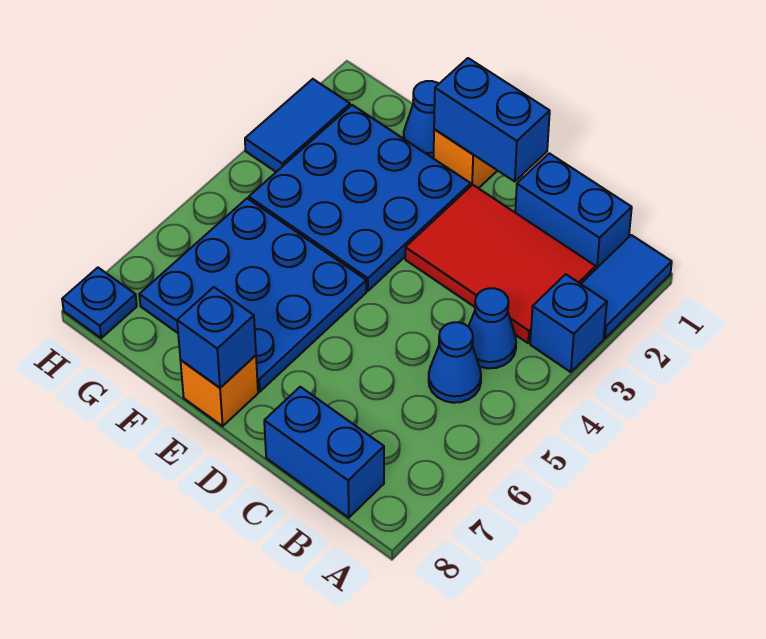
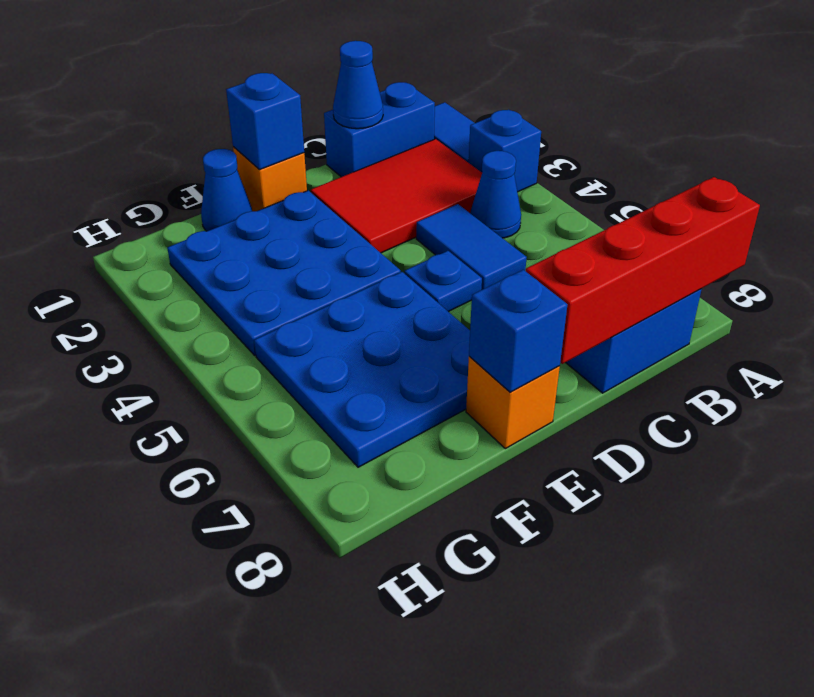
none -> red 1x4 brick [526,177,760,364]
blue 1x1 cone [429,322,481,403] -> blue 1x1 cone moved to [333,41,383,129]
blue 1x2 brick [434,58,550,182] -> blue 1x1 brick [226,73,304,170]
blue 1x2 tile [245,79,350,172] -> blue 1x2 tile moved to [416,204,527,290]
blue 1x1 plate [62,268,137,338] -> blue 1x1 plate moved to [404,251,482,312]

